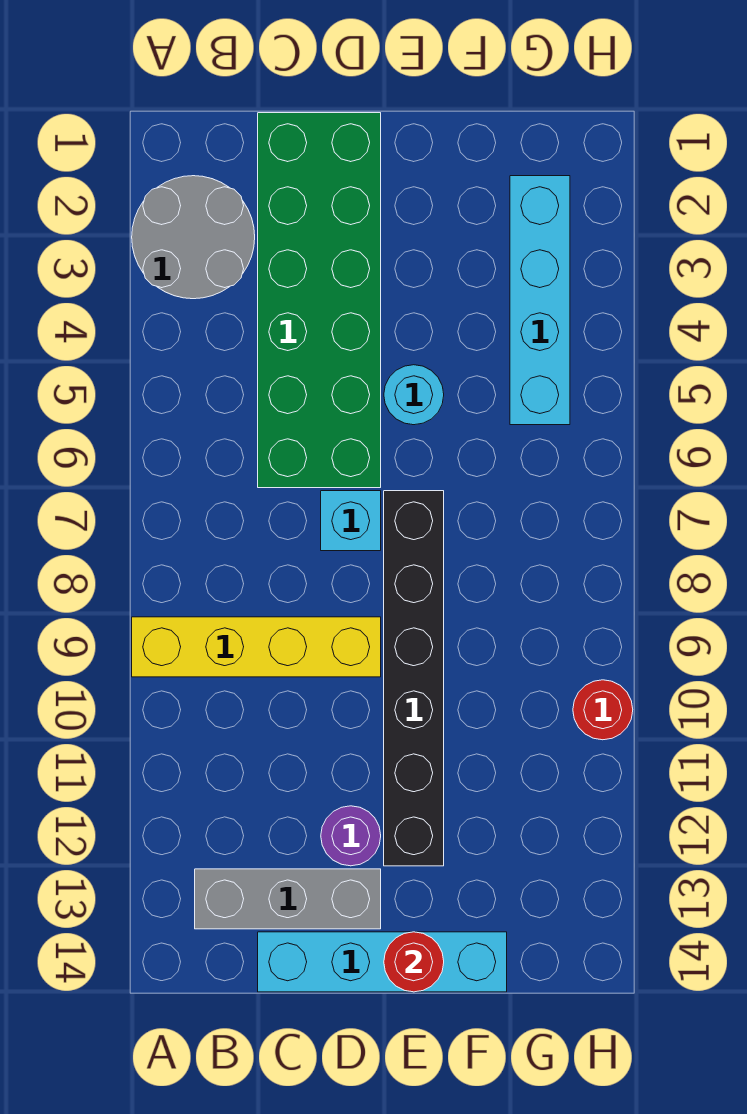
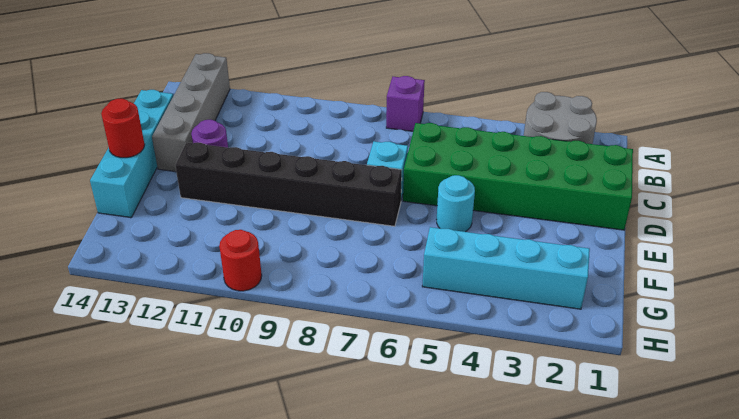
none -> purple 1x1 brick [386,76,425,131]
yellow 1x4 brick [132,617,381,677] -> none
grey 1x3 brick [195,869,381,929] -> grey 1x4 brick [152,53,230,172]

